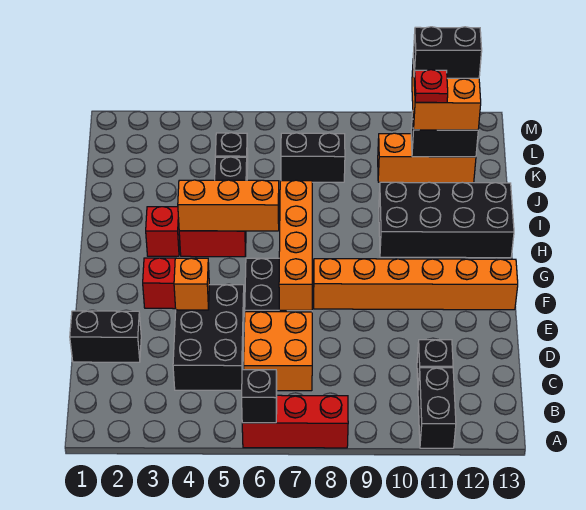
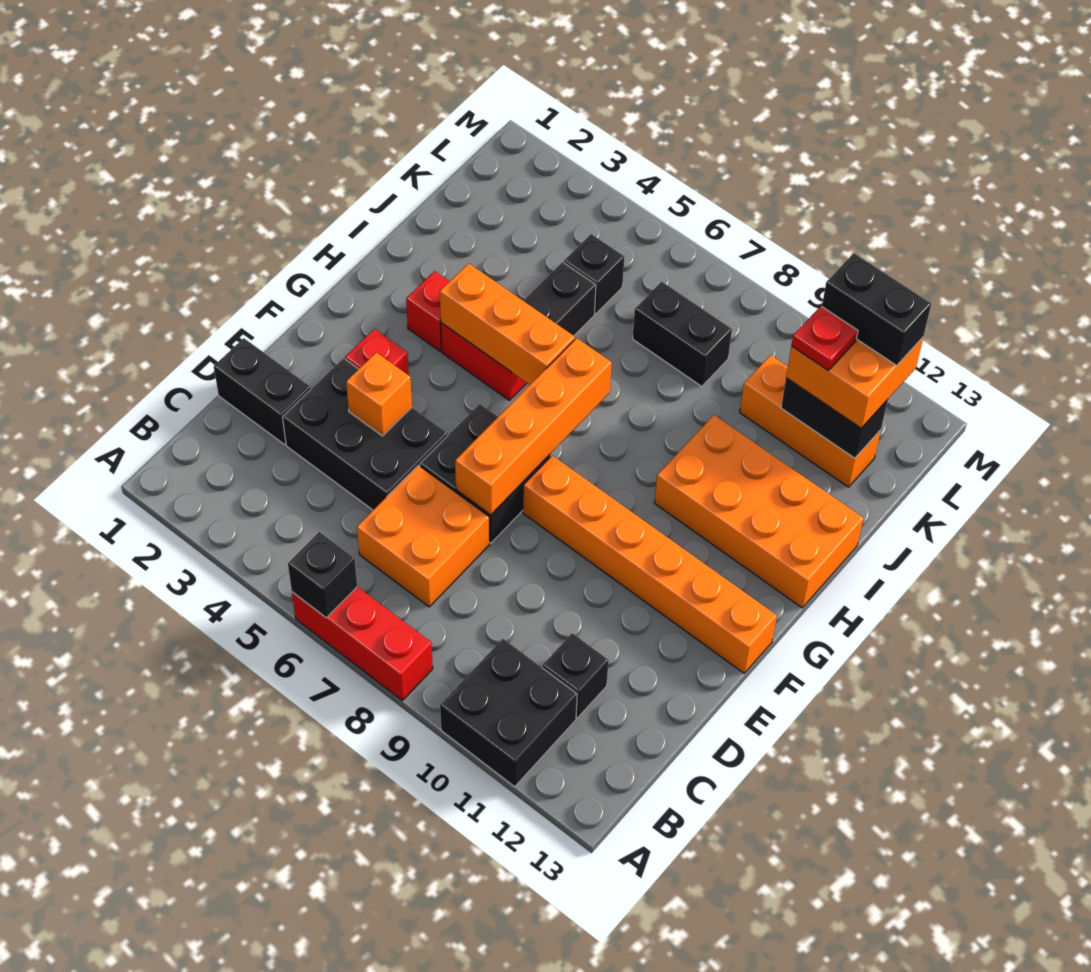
black 1x2 brick [418,368,456,448] -> black 2x2 brick [440,639,577,787]
black 2x3 brick [173,285,244,390] -> black 2x3 brick turned to [282,358,448,510]
black 2x4 brick [379,182,514,258] -> orange 2x4 brick [655,415,864,608]

